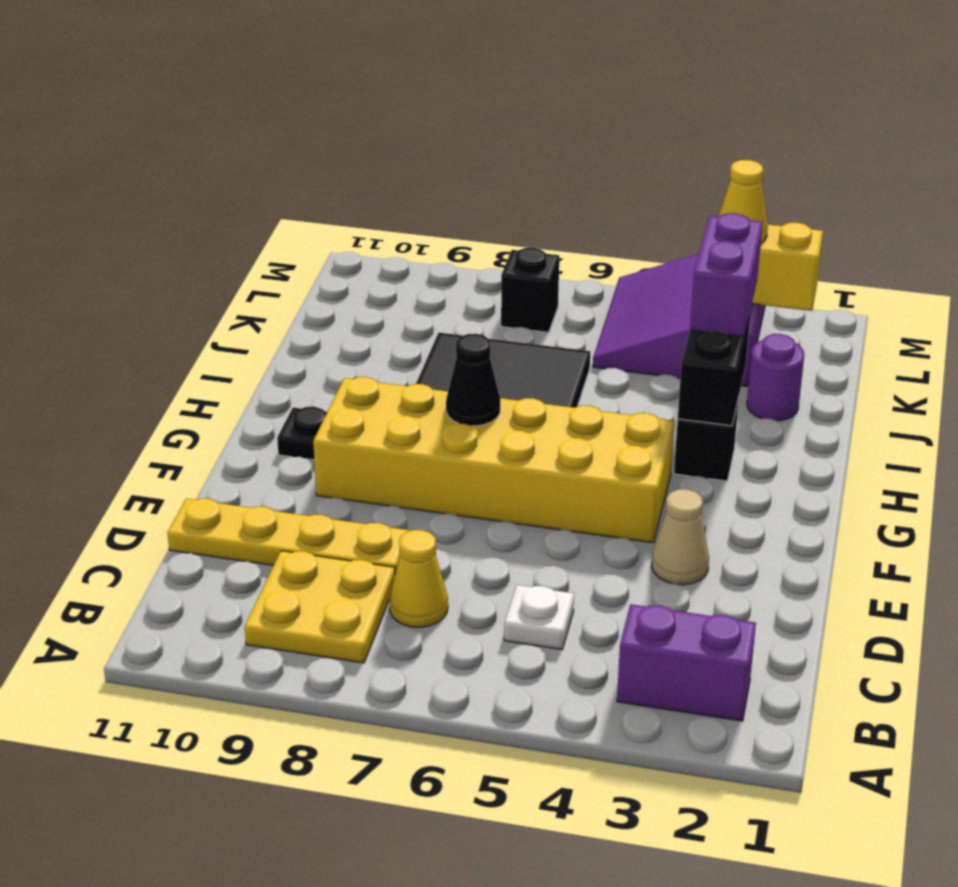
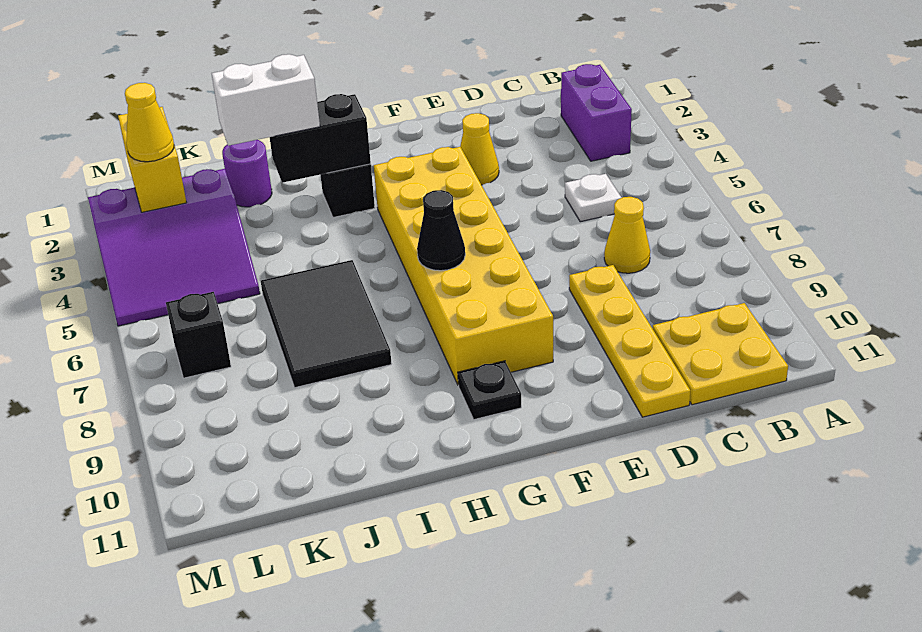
yellow 2x2 plate [245,551,395,663] -> yellow 2x2 plate moved to [653,303,788,405]
tan 1x1 cone [652,489,709,585] -> yellow 1x1 cone [460,113,499,185]
purple 1x2 brick [690,213,763,337] -> white 1x2 brick [212,54,320,146]

